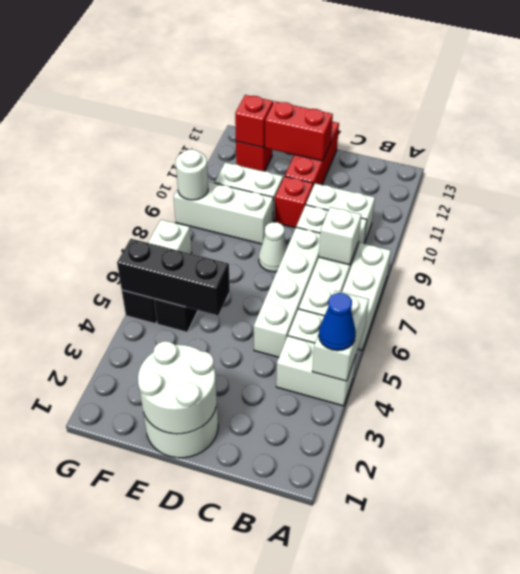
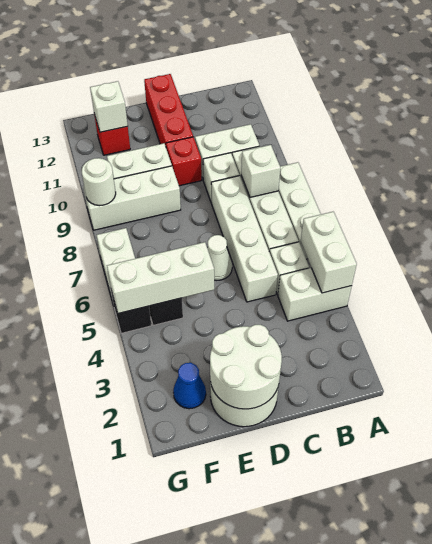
blue 1x1 cone [319,293,356,351] -> blue 1x1 cone moved to [173,362,206,409]
white 1x1 cone [259,222,287,272] -> white 1x1 cone moved to [208,235,232,280]
red 1x2 brick [265,101,333,161] -> none
black 1x3 brick [117,239,230,315] -> white 1x3 brick [107,242,214,314]
red 1x1 brick [235,95,273,148] -> white 1x1 brick [90,81,128,132]

